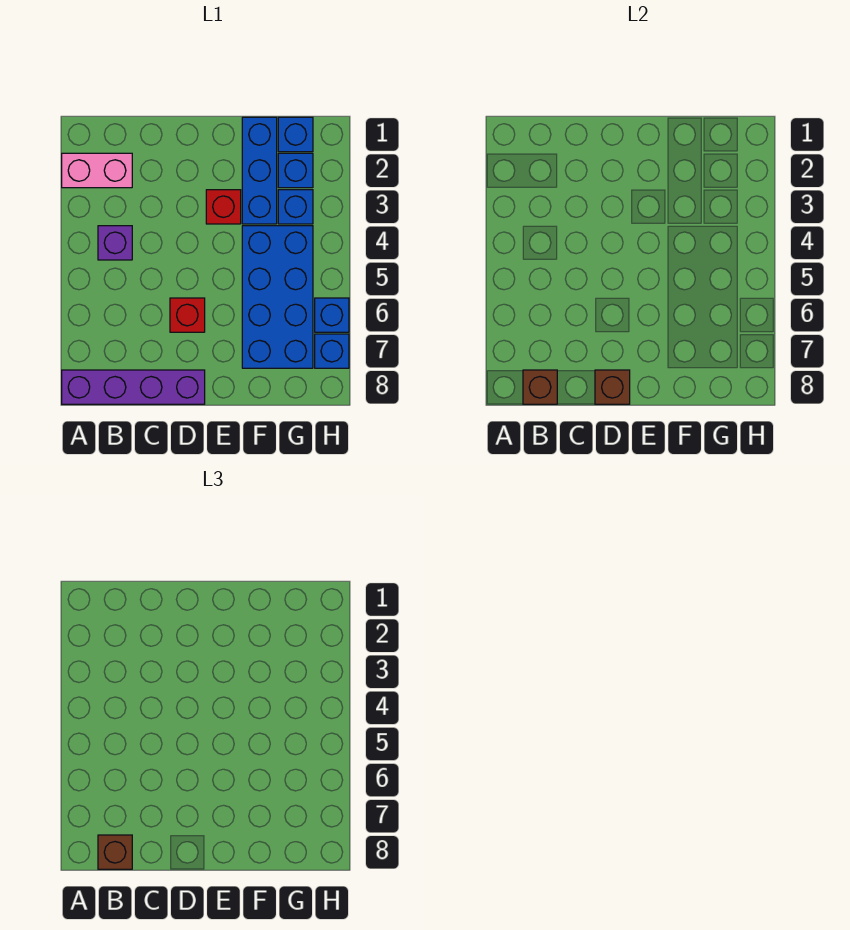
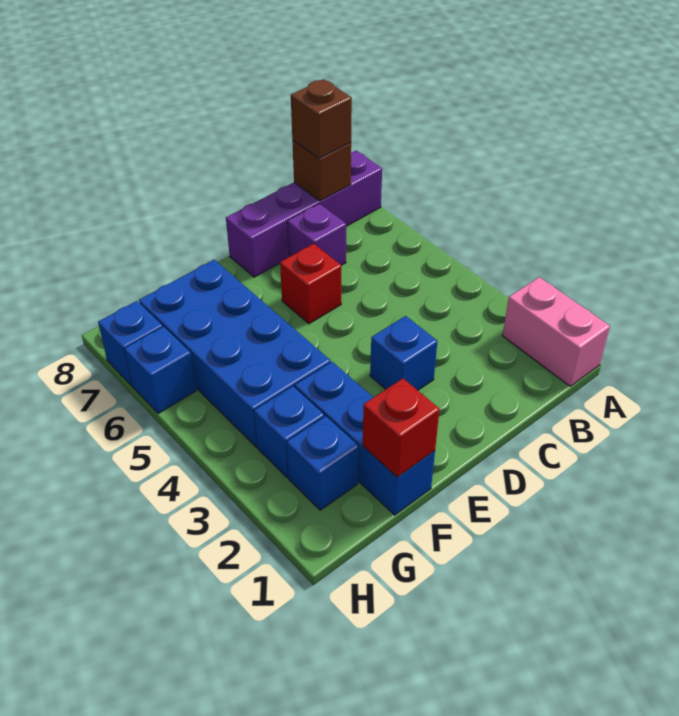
pink 1x2 brick [62,153,132,188] -> pink 1x2 brick turned to [503,277,610,386]
purple 1x1 brick [98,226,132,260] -> purple 1x1 brick moved to [287,204,346,265]
brown 1x1 brick [595,370,630,404] -> none
red 1x1 brick [206,190,241,224] -> red 1x1 brick moved to [362,378,440,477]
blue 1x1 brick [278,117,313,152] -> blue 1x1 brick moved to [370,316,437,390]

